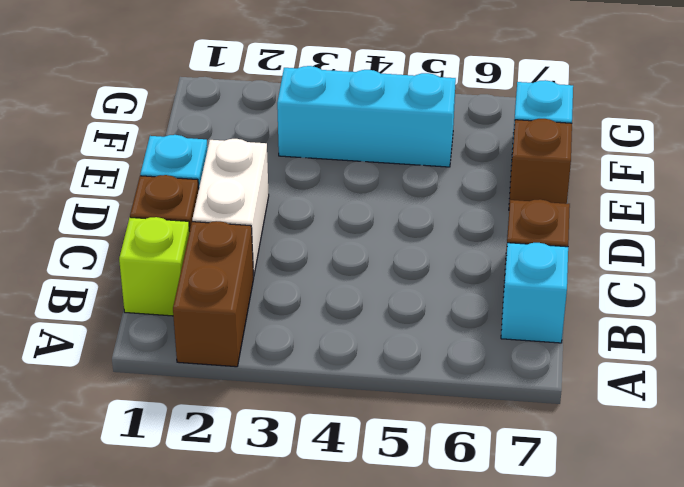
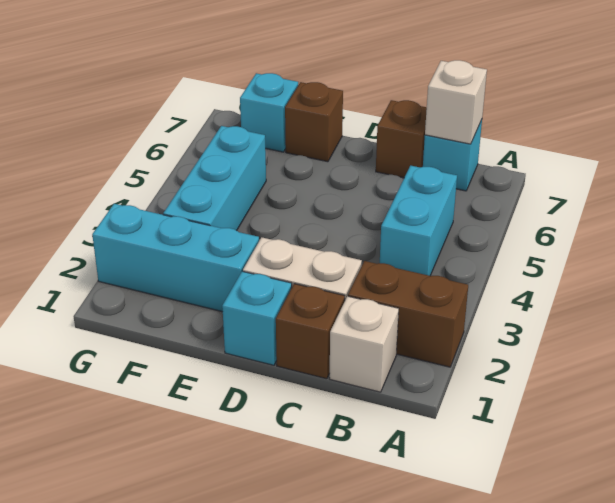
lime 1x1 brick [119,217,190,316] -> white 1x1 brick [330,296,399,392]
none -> cyan 1x2 brick [380,166,457,276]
none -> white 1x1 brick [425,60,487,144]
none -> cyan 1x3 brick [92,204,259,312]

